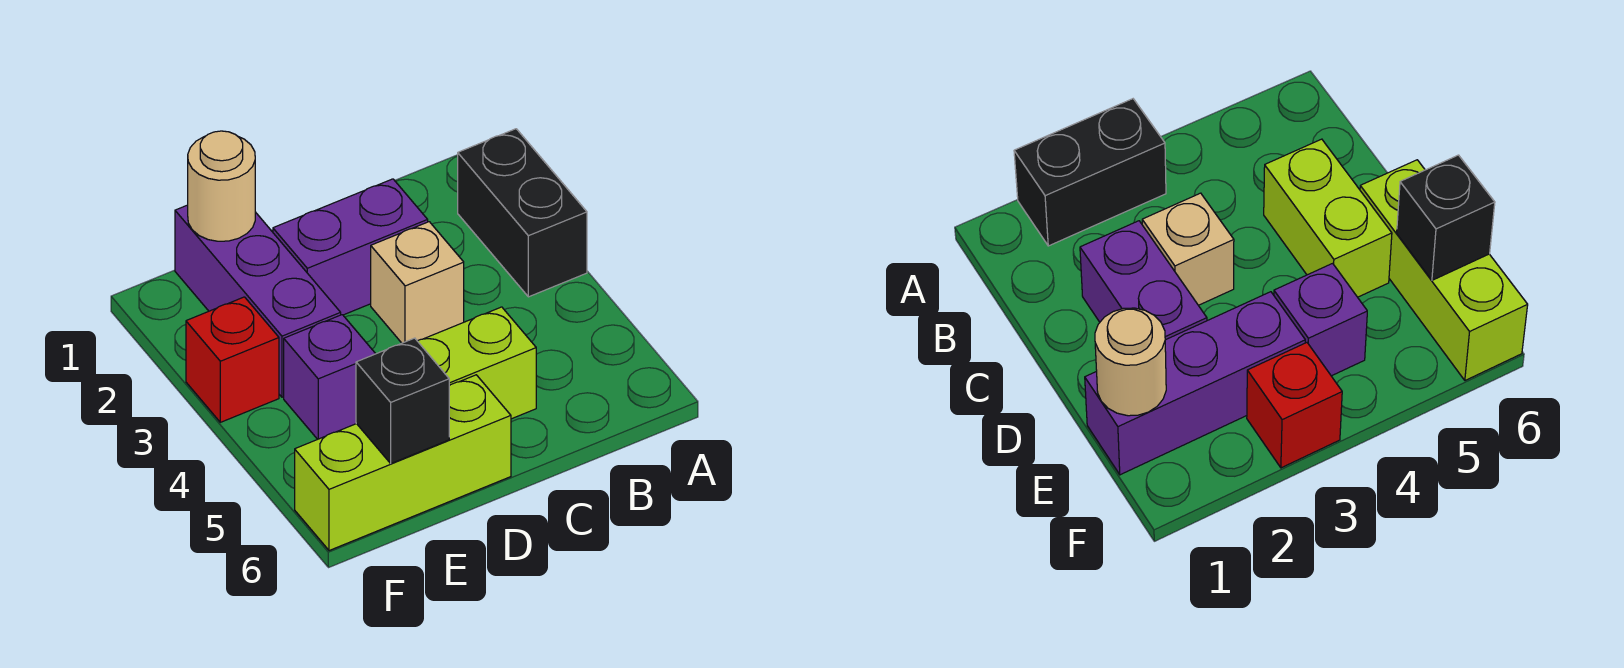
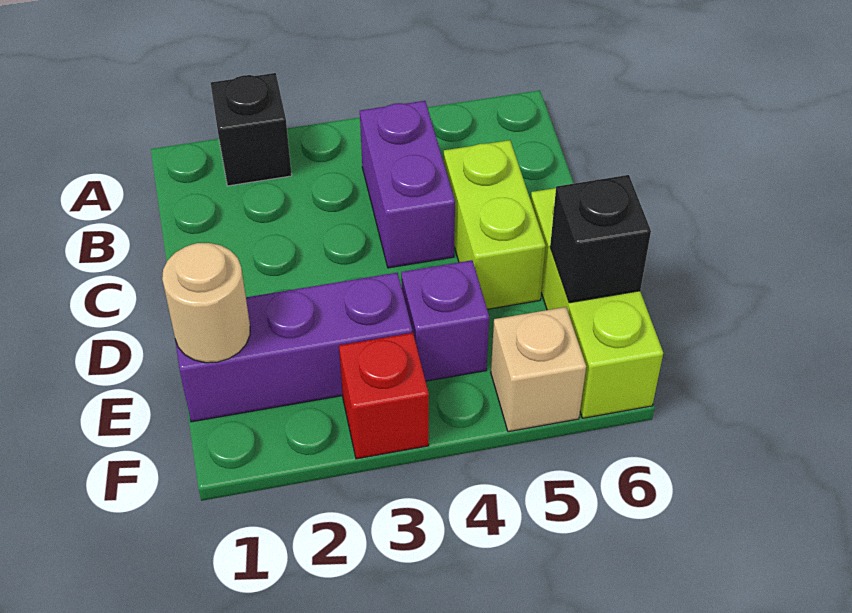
black 1x2 brick [458,129,587,297] -> black 1x1 brick [211,73,292,186]
purple 1x2 brick [273,179,428,315] -> purple 1x2 brick moved to [360,101,455,268]
tan 1x1 brick [371,222,464,343] -> tan 1x1 brick moved to [491,307,586,432]

